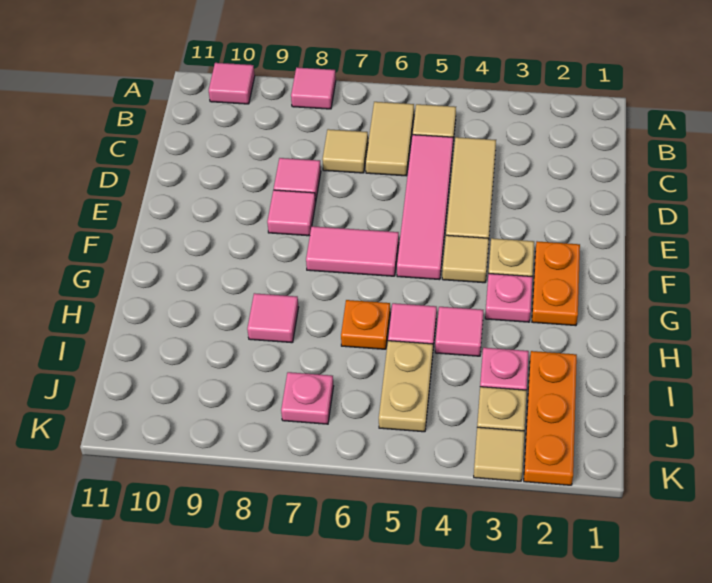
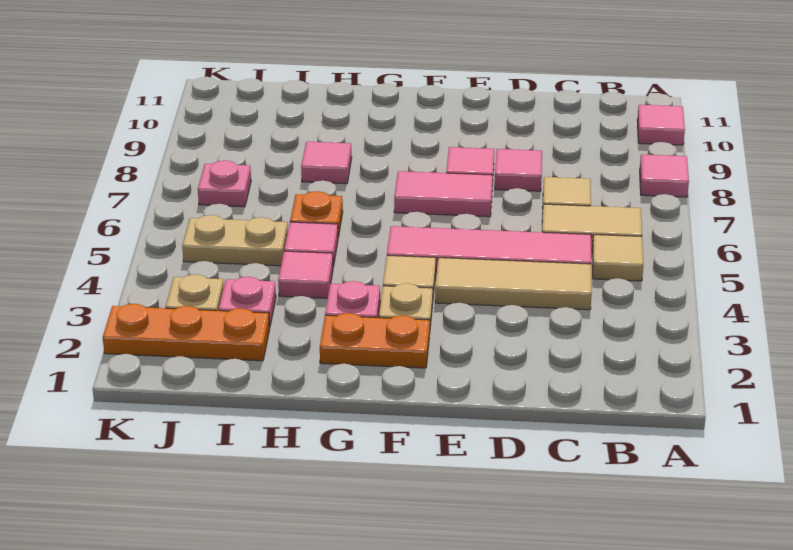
pink 1x2 tile [306,226,399,276] -> pink 1x2 tile turned to [394,171,493,217]
tan 1x1 tile [474,427,524,481] -> none

